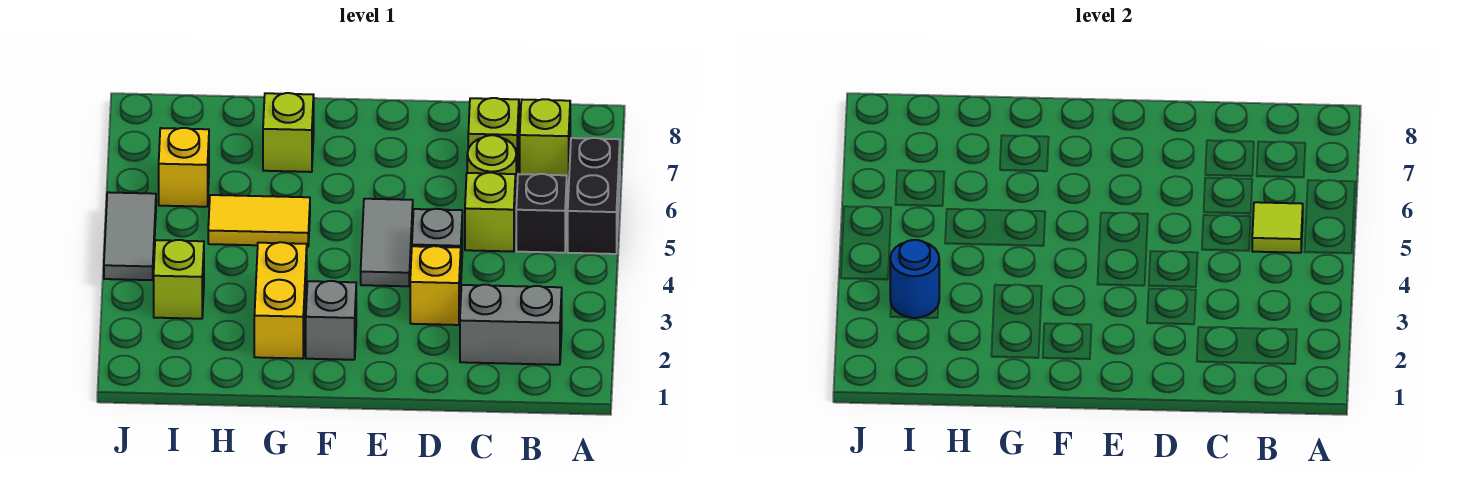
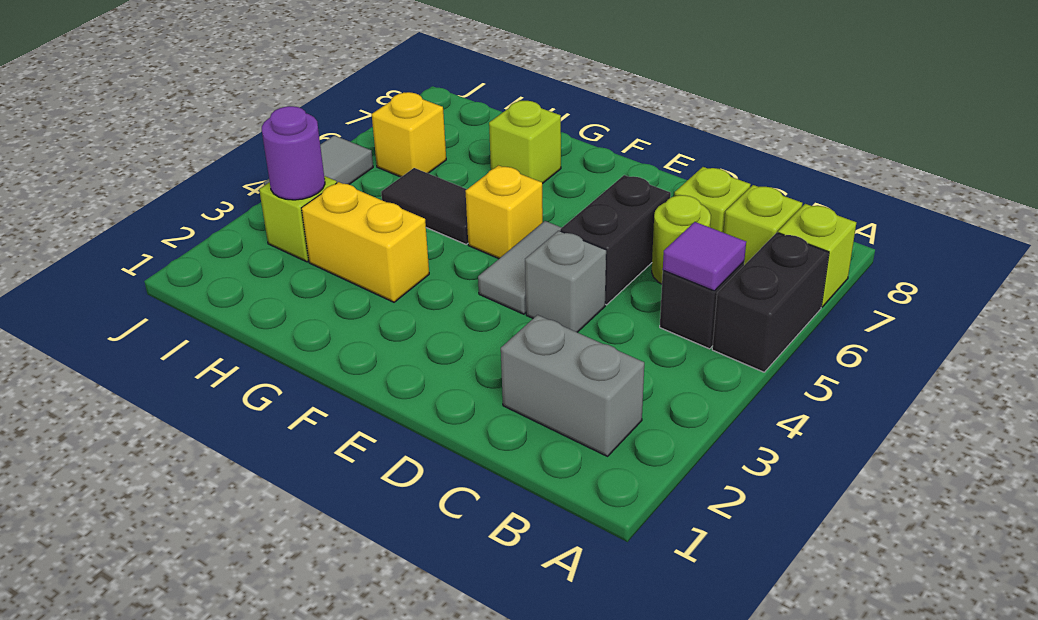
lime 1x1 tile [1252,202,1303,253] -> purple 1x1 tile [663,222,746,291]
lime 1x1 brick [465,173,515,252] -> lime 1x1 brick moved to [778,204,856,307]
yellow 1x1 brick [410,246,461,325] -> yellow 1x1 brick moved to [465,165,543,259]
none -> black 1x2 brick [560,175,671,305]
grey 1x1 brick [306,281,356,360] -> none
yellow 1x2 brick [254,242,307,359] -> yellow 1x2 brick turned to [302,182,429,302]
yellow 1x2 tile [208,195,310,247] -> black 1x2 tile [381,168,468,244]
blue 1x1 round brick [890,240,939,318] -> purple 1x1 round brick [262,106,325,200]

